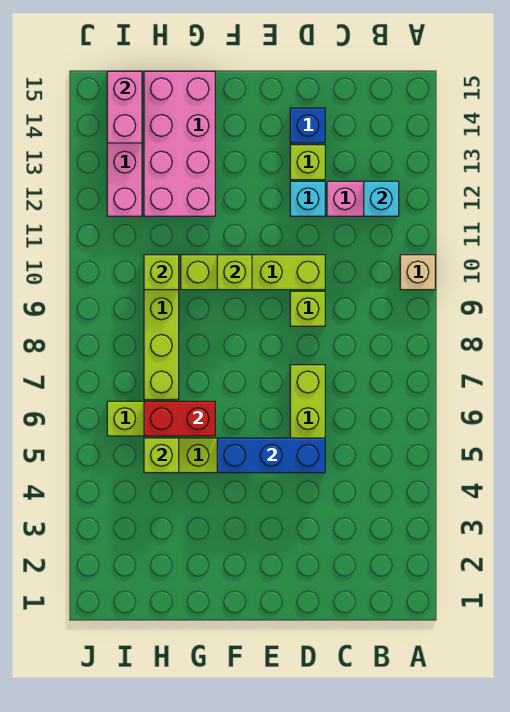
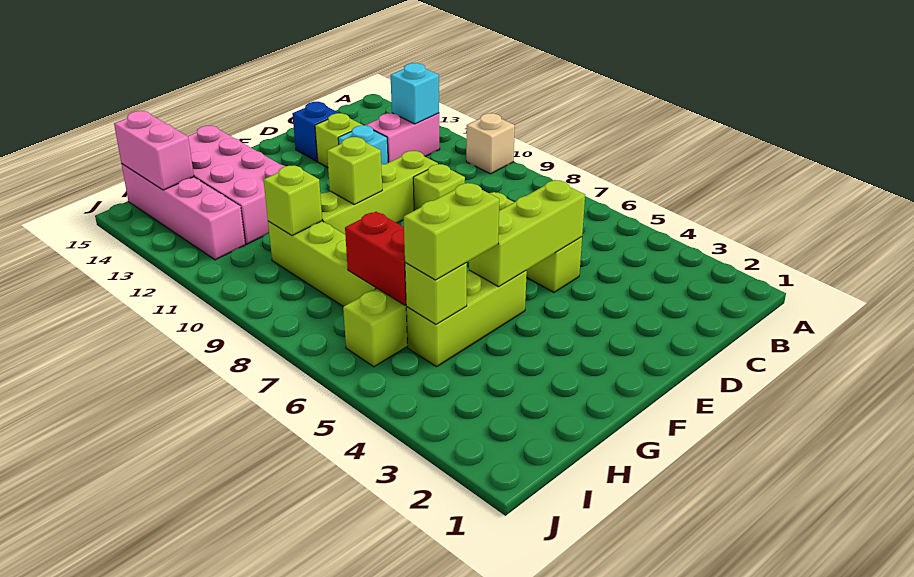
blue 1x3 brick [217,438,325,473] -> lime 1x3 brick [469,180,585,287]
none -> lime 1x2 brick [404,183,499,280]
red 1x2 brick [144,401,215,436] -> red 1x2 brick turned to [345,212,406,305]

